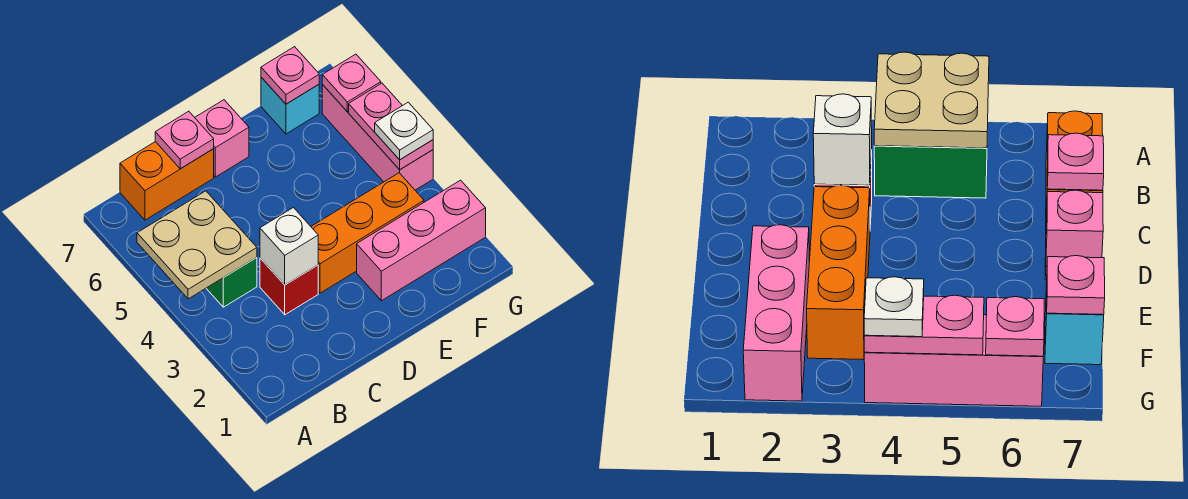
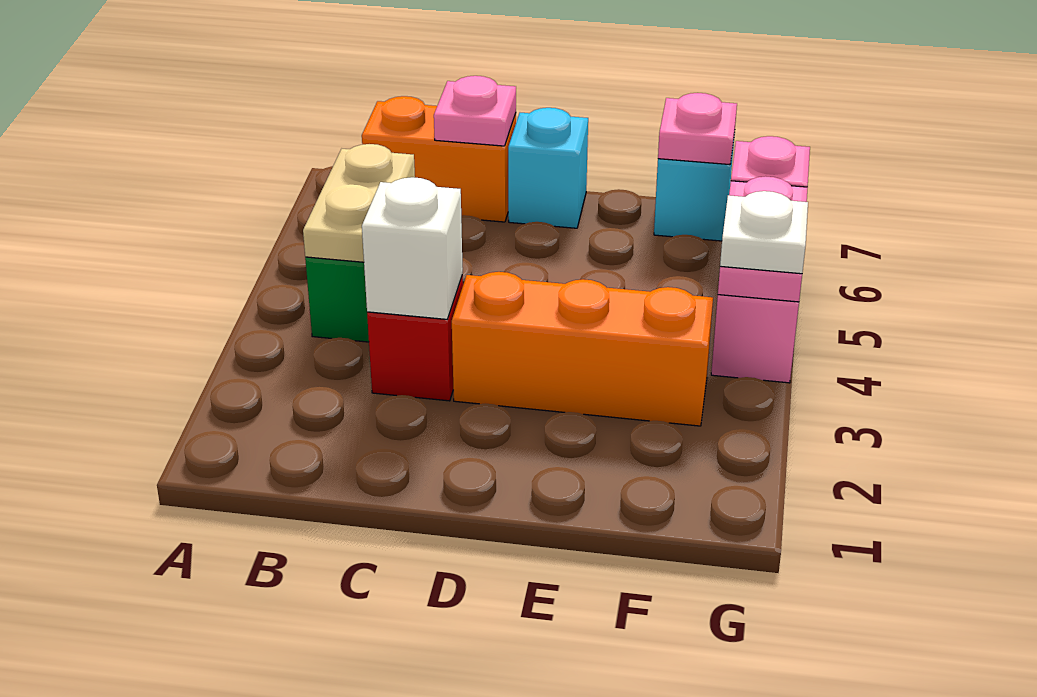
tan 2x2 plate [137,191,257,299] -> tan 1x2 plate [303,144,415,262]
pink 1x1 brick [195,100,249,177] -> cyan 1x1 brick [508,108,588,228]
pink 1x3 brick [357,180,486,301] -> none

